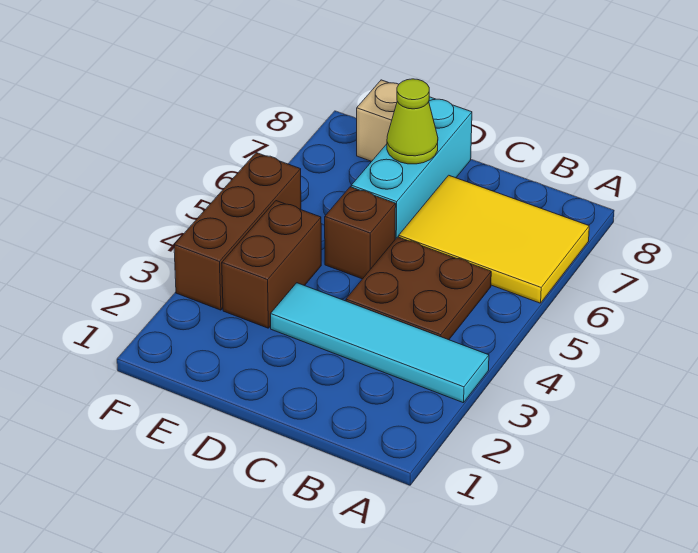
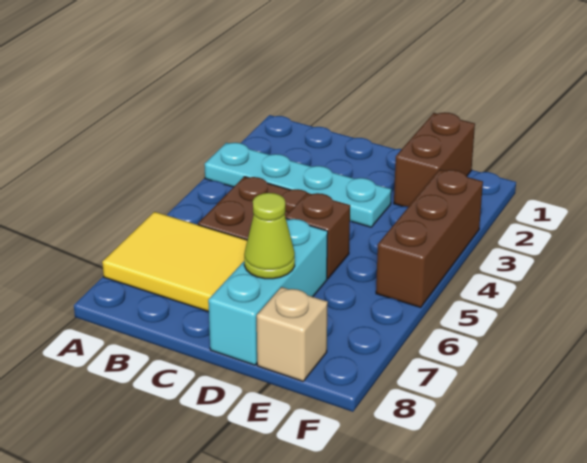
cyan 1x4 tile [271,283,489,403] -> cyan 1x4 plate [205,143,391,227]
brown 1x2 brick [222,201,321,328] -> brown 1x2 brick moved to [394,112,475,207]

